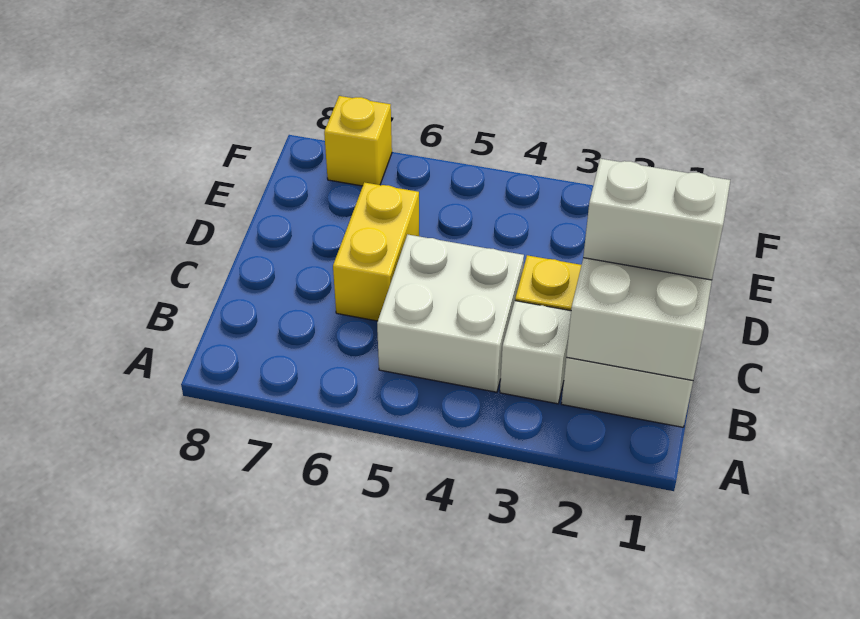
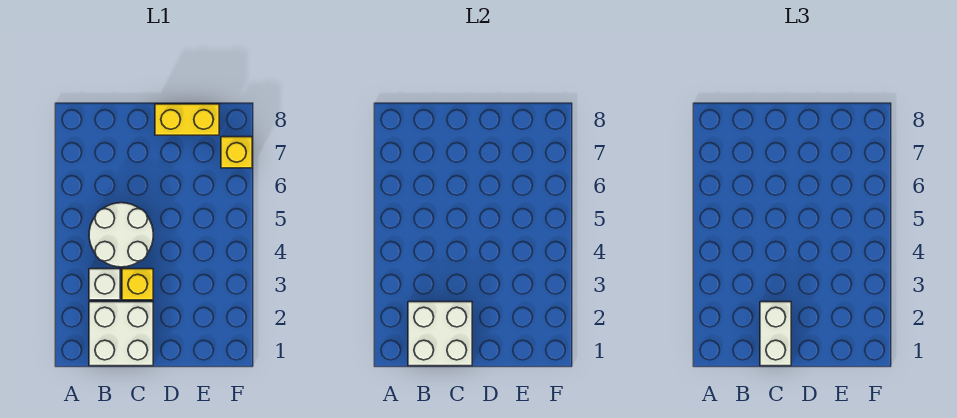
white 2x2 brick [377,234,524,392] -> white 2x2 round brick [89,203,153,267]
yellow 1x2 brick [333,182,419,321] -> yellow 1x2 brick moved to [155,104,219,135]

